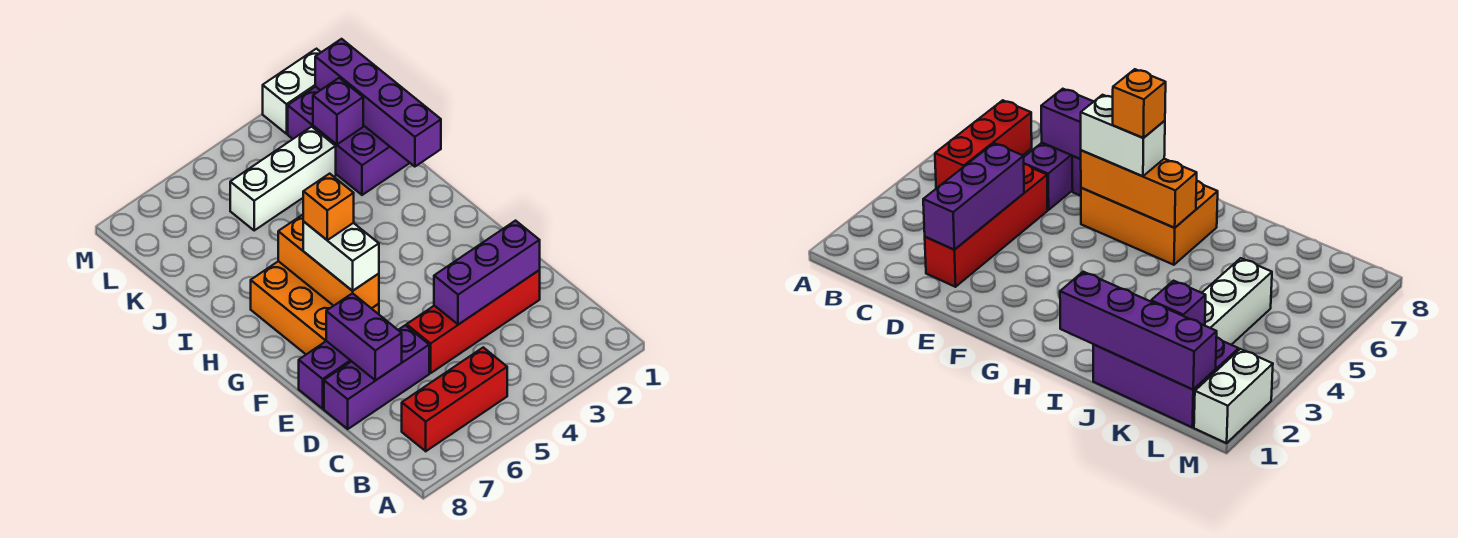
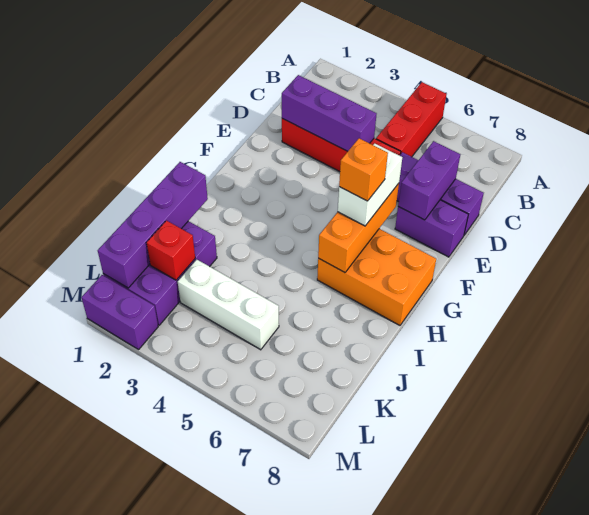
red 1x3 brick [402,347,507,451] -> red 1x3 brick turned to [376,82,447,157]
orange 2x3 brick [251,261,379,354] -> orange 2x3 brick turned to [317,229,436,325]
purple 1x1 brick [313,78,363,144] -> red 1x1 brick [147,221,195,280]
white 1x2 brick [263,49,321,134] -> purple 1x2 brick [82,275,158,350]

